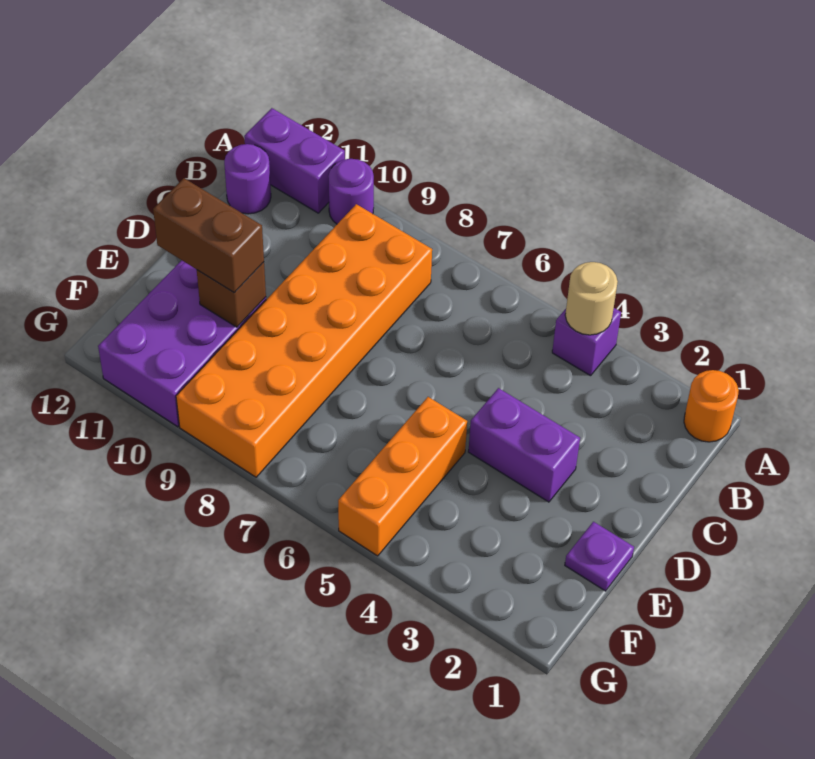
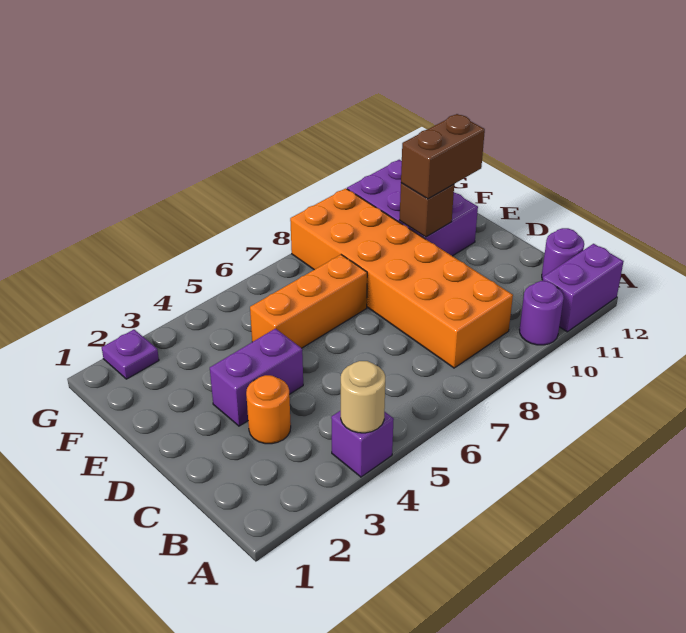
orange 1x1 round brick [684,370,739,442] -> orange 1x1 round brick moved to [246,375,291,444]
purple 1x1 plate [565,522,634,591] -> purple 1x1 plate moved to [102,330,159,379]
orange 1x3 brick [338,397,467,556] -> orange 1x3 brick turned to [250,255,367,348]

